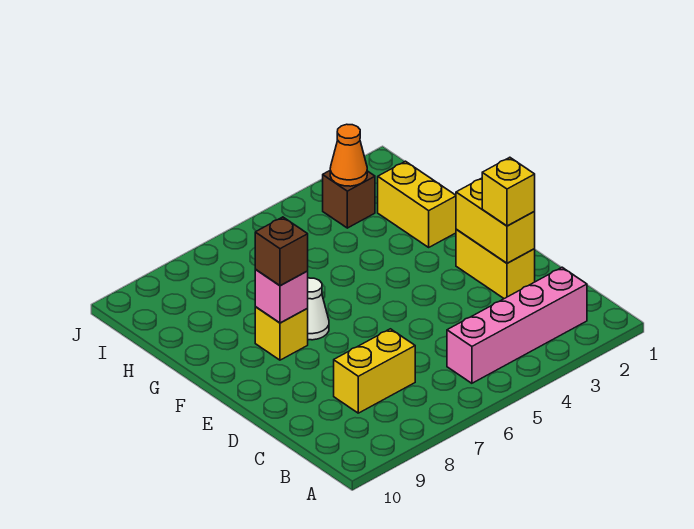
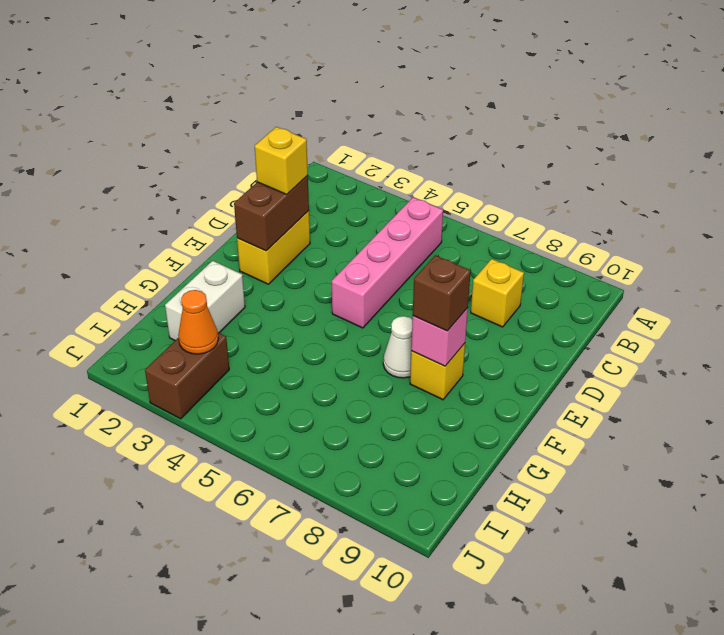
pink 1x4 brick [447,267,587,383] -> pink 1x4 brick turned to [332,197,443,328]
yellow 1x2 brick [334,329,415,413] -> yellow 1x1 brick [471,259,524,327]
yellow 1x2 brick [456,178,535,263] -> brown 1x2 brick [234,176,309,251]
yellow 1x2 brick [378,161,456,247] -> white 1x2 brick [165,261,245,340]
brown 1x1 brick [323,171,375,228] -> brown 1x2 brick [145,333,229,419]

